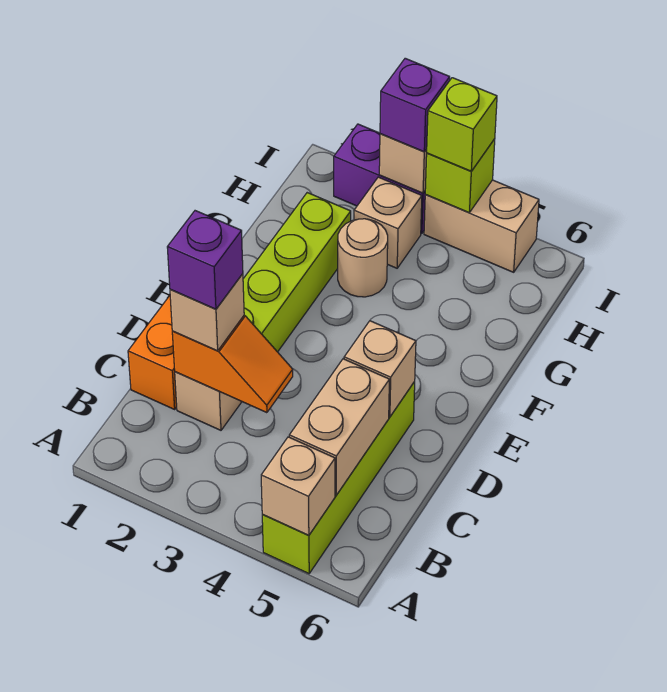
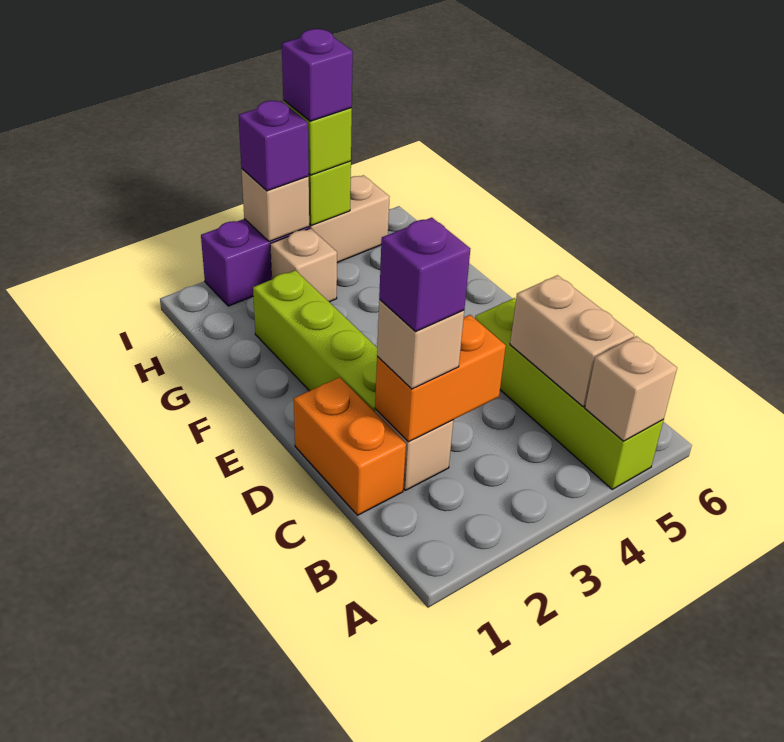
orange 1x2 slope [172,315,293,413] -> orange 1x2 brick [375,315,506,442]
tan 1x1 brick [344,321,416,417] -> none
tan 1x1 round brick [338,219,388,297] -> none
none -> purple 1x1 brick [282,29,353,121]

